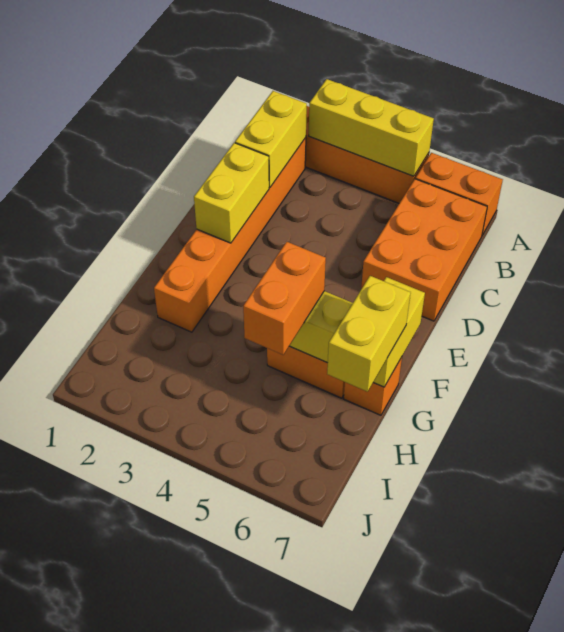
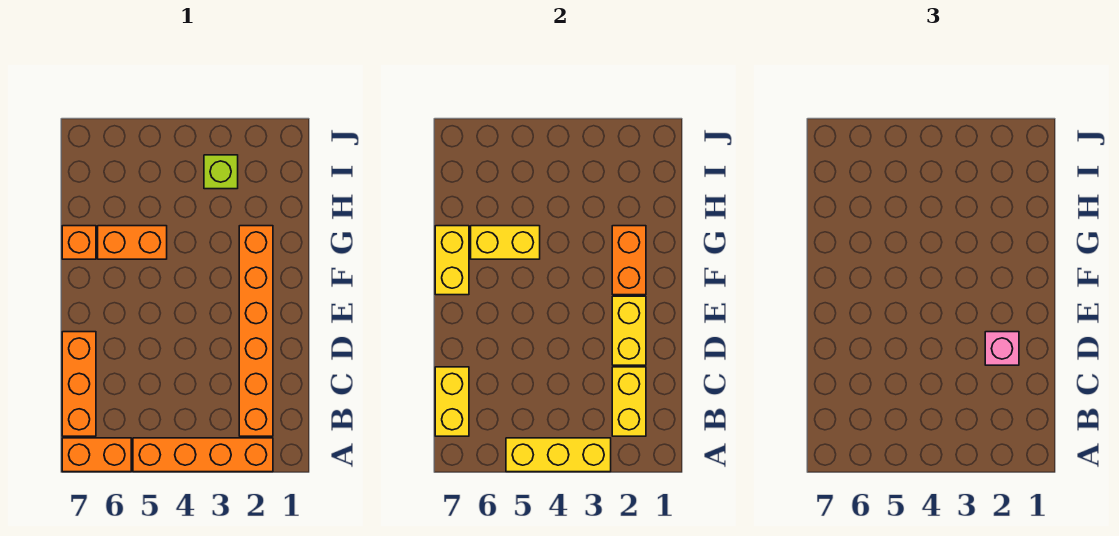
orange 2x3 brick [361,179,487,321] -> orange 1x3 brick [62,332,96,436]
none -> pink 1x1 brick [985,332,1019,365]
orange 1x2 brick [243,242,326,355] -> orange 1x2 brick moved to [612,226,646,295]
yellow 1x2 brick [327,276,411,392] -> yellow 1x2 brick moved to [435,367,469,436]
none -> lime 1x1 brick [204,155,238,189]

